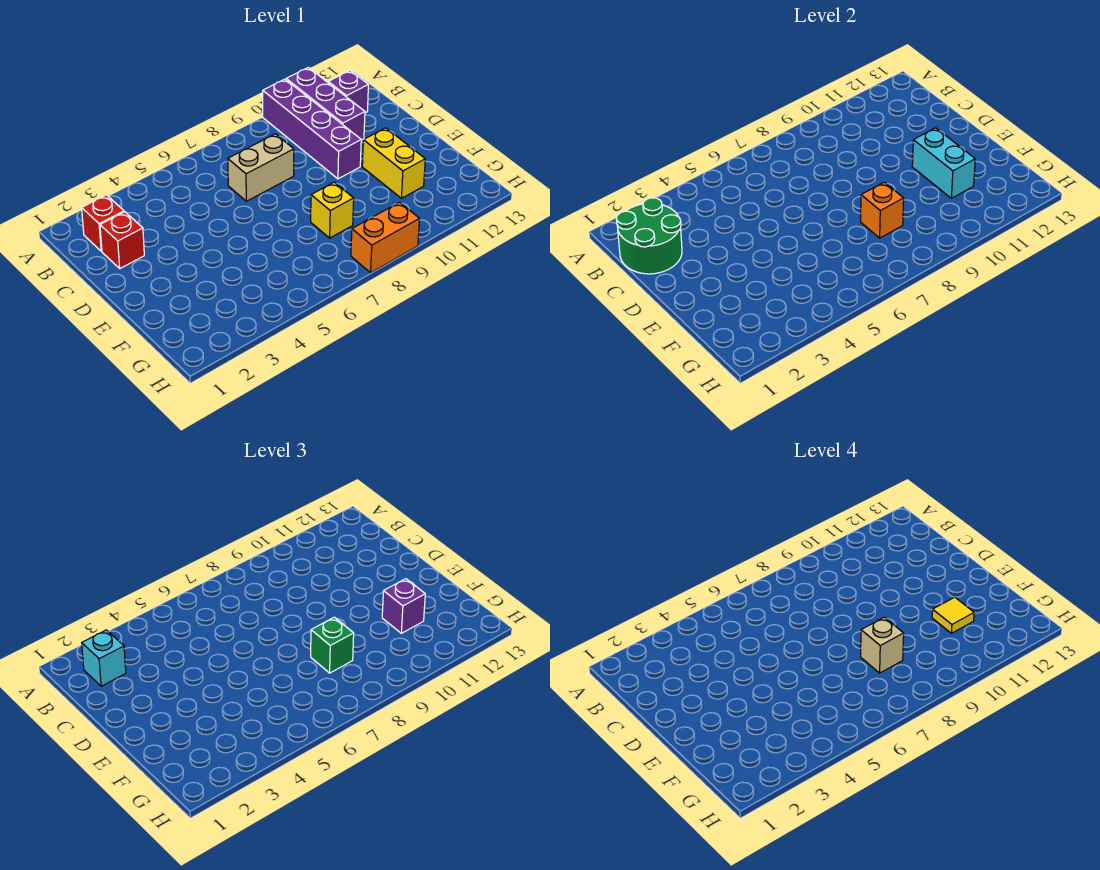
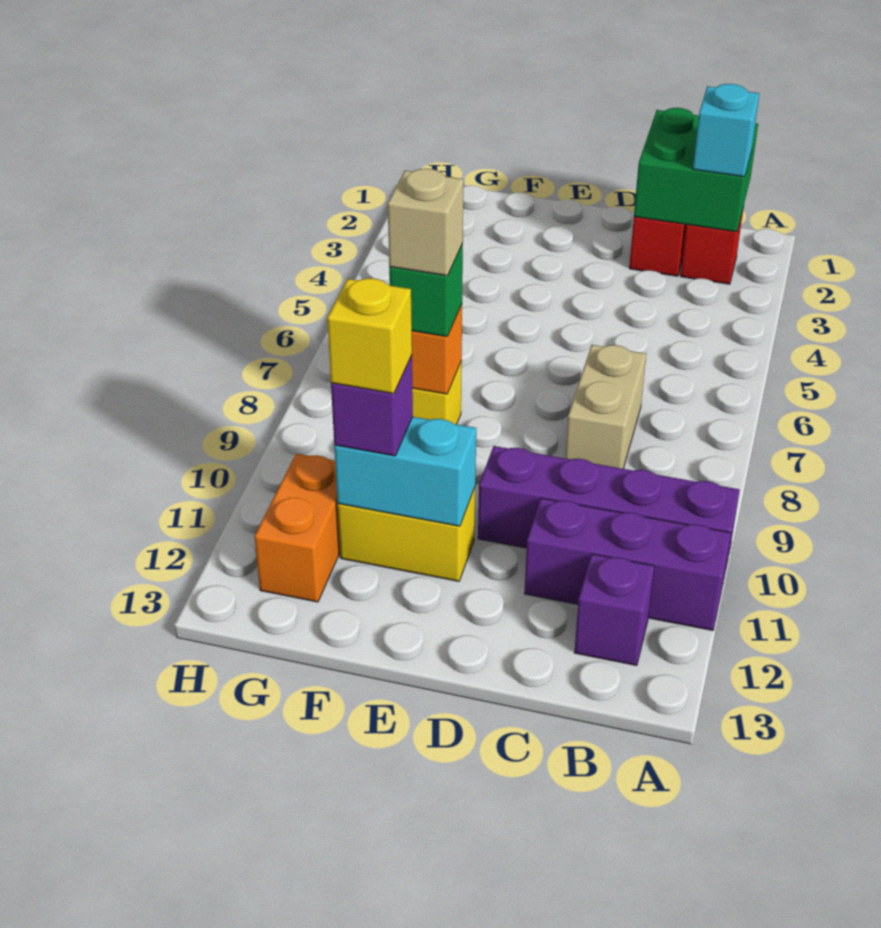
green 2x2 round brick [616,198,682,274] -> green 2x2 brick [634,108,758,232]
yellow 1x1 tile [932,597,974,633] -> yellow 1x1 brick [327,278,412,394]
orange 1x2 brick [351,202,420,273] -> orange 1x2 brick moved to [255,454,340,602]

